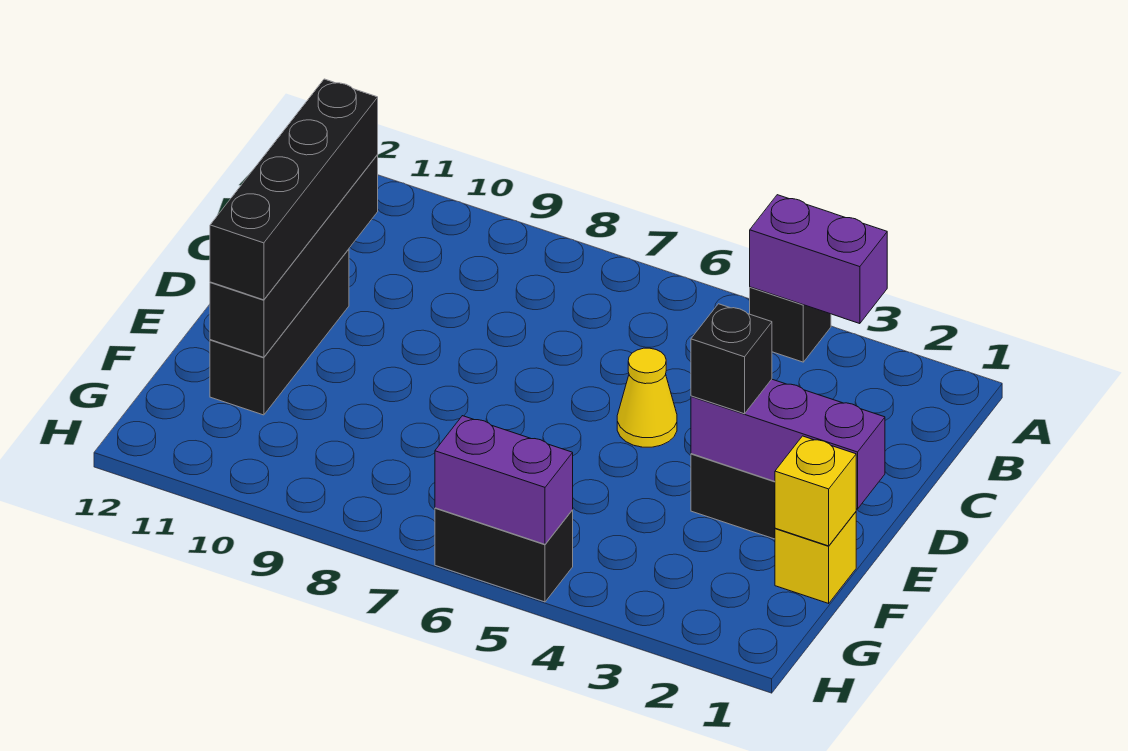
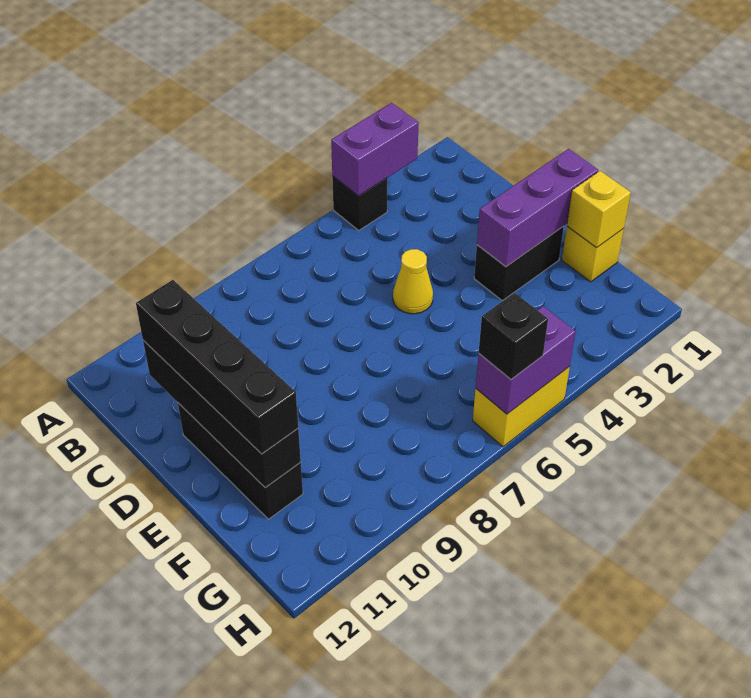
black 1x1 brick [691,304,772,414] -> black 1x1 brick moved to [479,293,548,379]
black 1x2 brick [435,508,573,602] -> yellow 1x2 brick [473,367,570,447]

